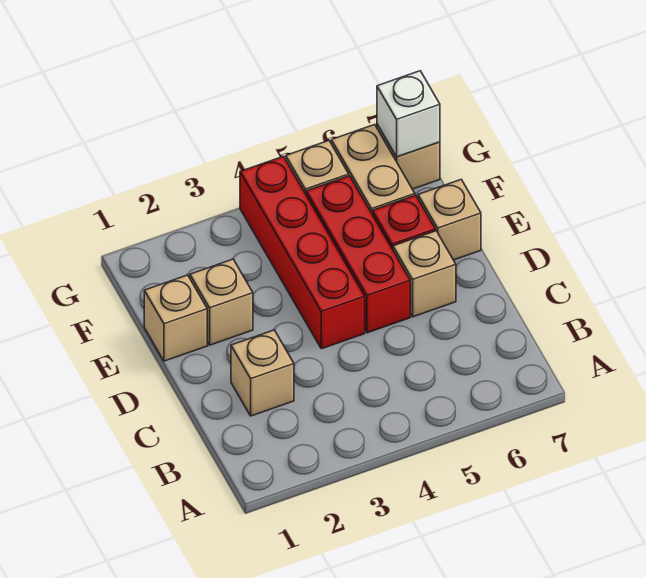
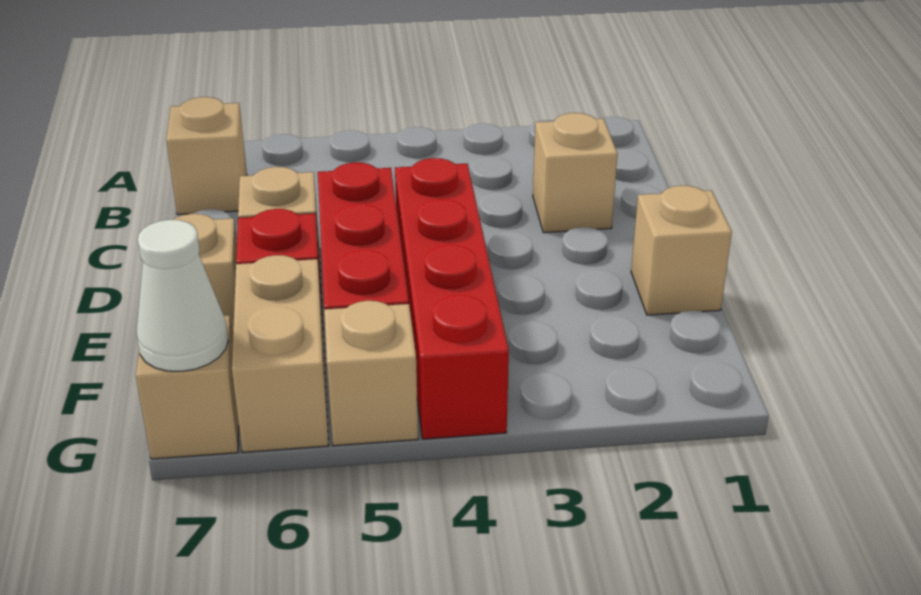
tan 1x1 brick [190,259,253,345] -> tan 1x1 brick moved to [166,97,247,215]
white 1x1 brick [377,71,440,157] -> white 1x1 cone [137,220,228,371]

